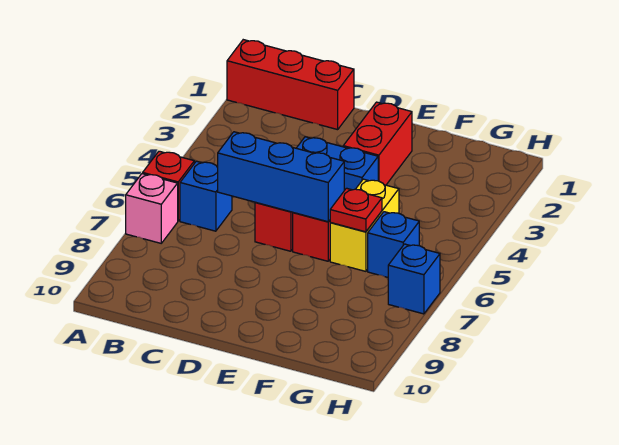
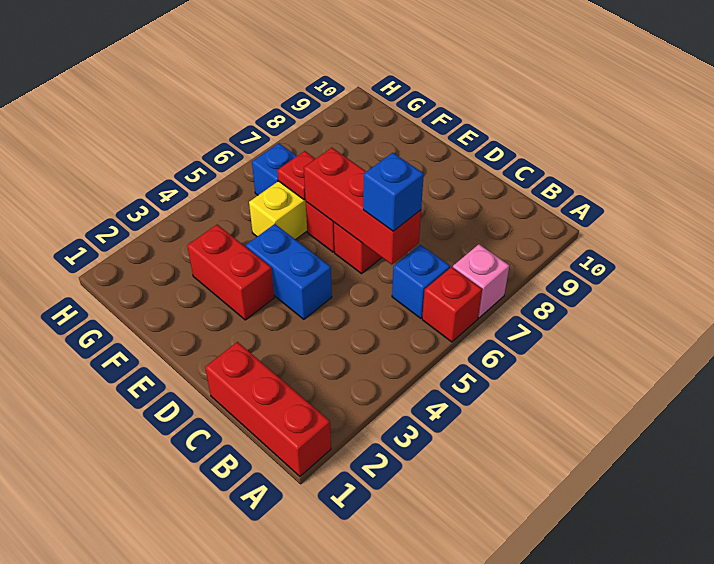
blue 1x3 brick [218,132,344,222] -> red 1x3 brick [304,148,421,265]
red 1x2 brick [343,102,412,185] -> red 1x2 brick turned to [187,225,274,320]
blue 1x1 brick [388,244,440,314] -> blue 1x1 brick moved to [363,153,424,231]

